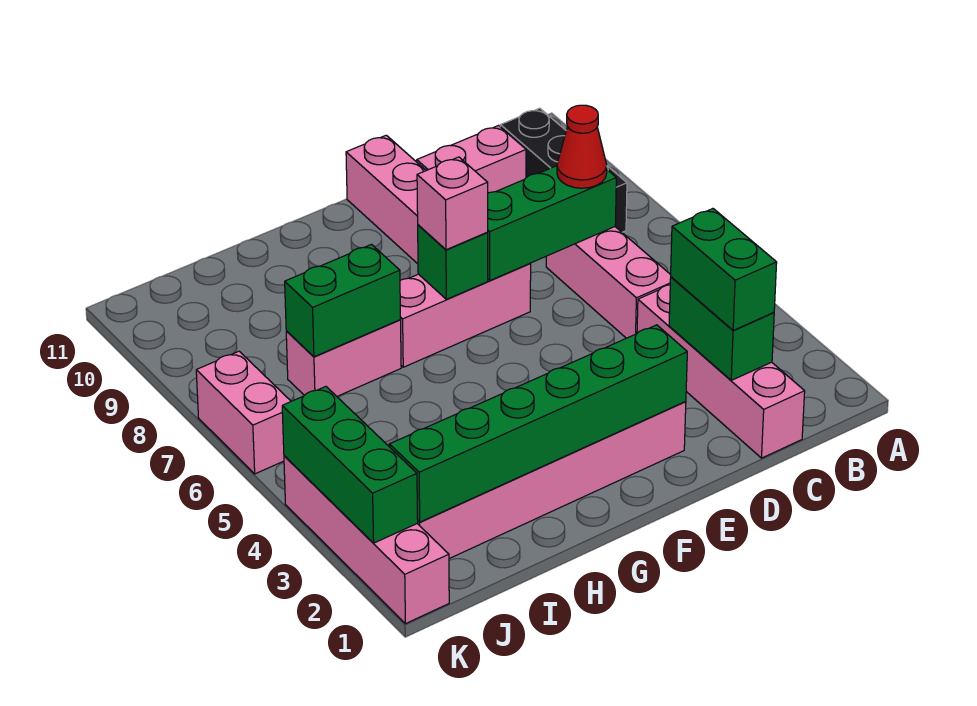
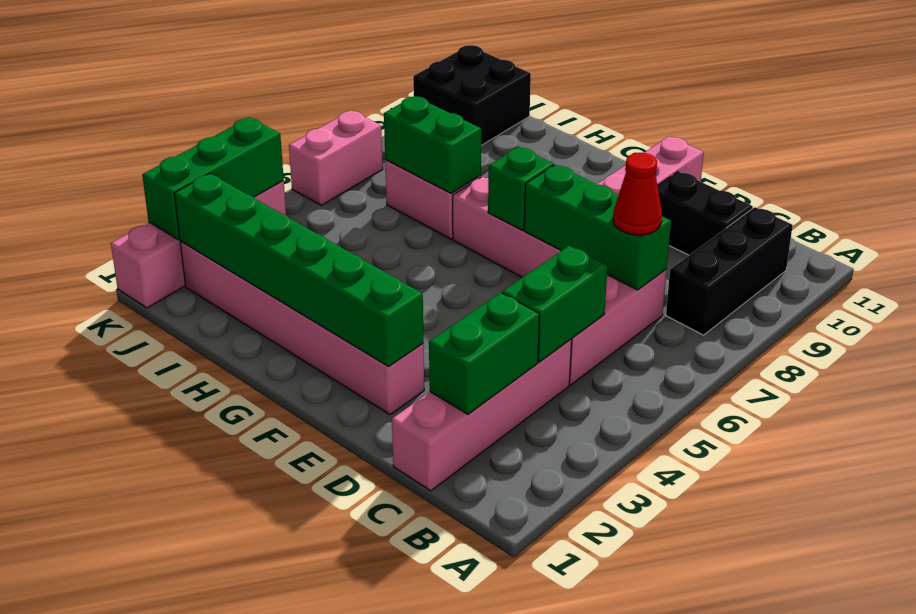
green 1x2 brick [671,209,777,330] -> green 1x2 brick moved to [502,246,608,362]
pink 1x2 brick [417,126,526,193] -> black 1x2 brick [658,171,753,255]
pink 1x1 brick [417,157,488,250] -> none
none -> black 2x2 brick [413,45,531,145]

